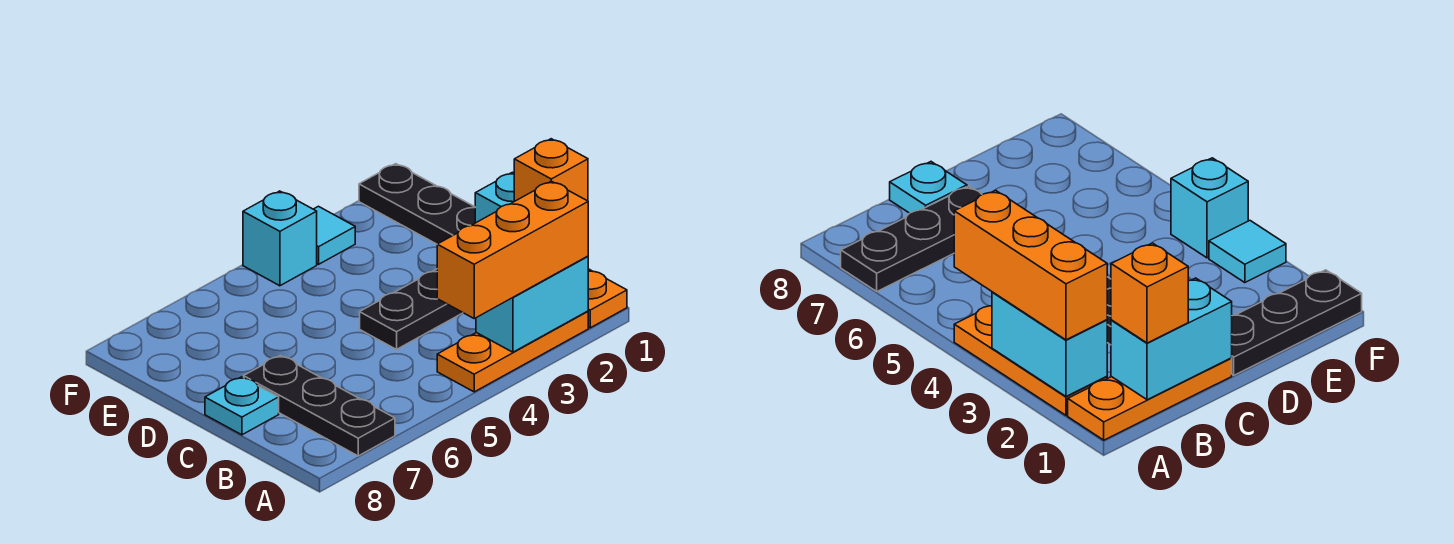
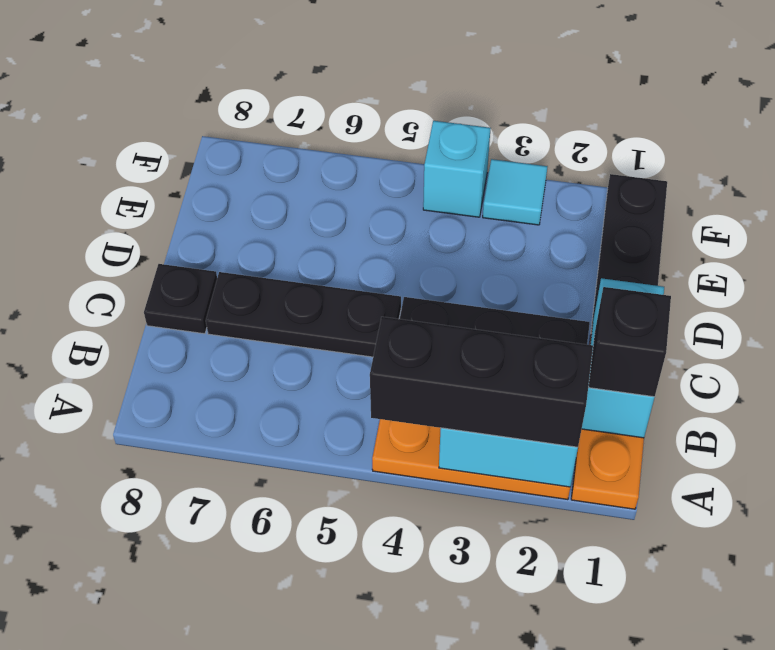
orange 1x3 brick [437,181,588,318] -> black 1x3 brick [370,317,593,447]
black 1x3 plate [244,355,395,456] -> black 1x3 plate turned to [206,272,401,357]
orange 1x1 brick [514,139,588,201] -> black 1x1 brick [588,287,671,397]
cyan 1x1 plate [205,377,279,435] -> black 1x1 plate [144,264,217,334]

